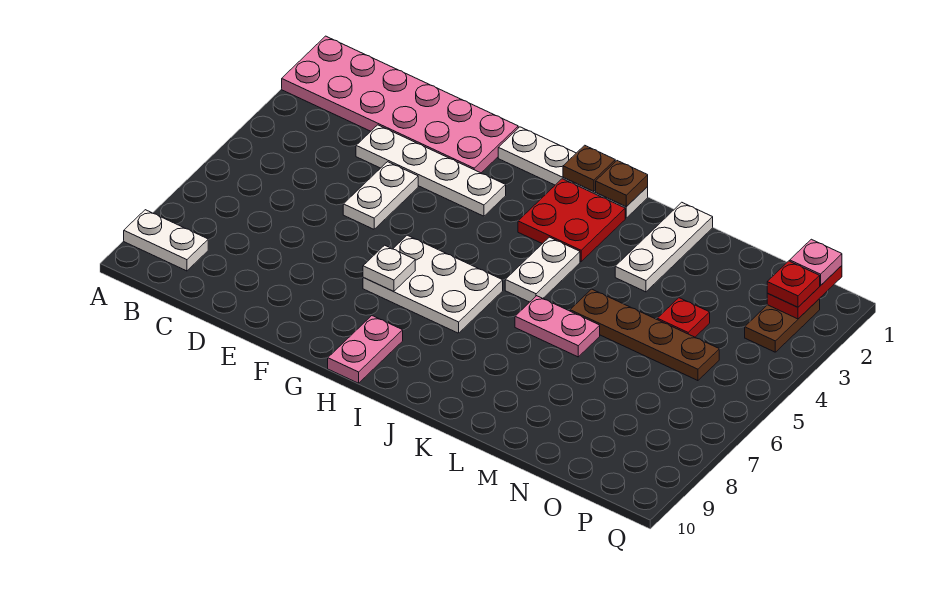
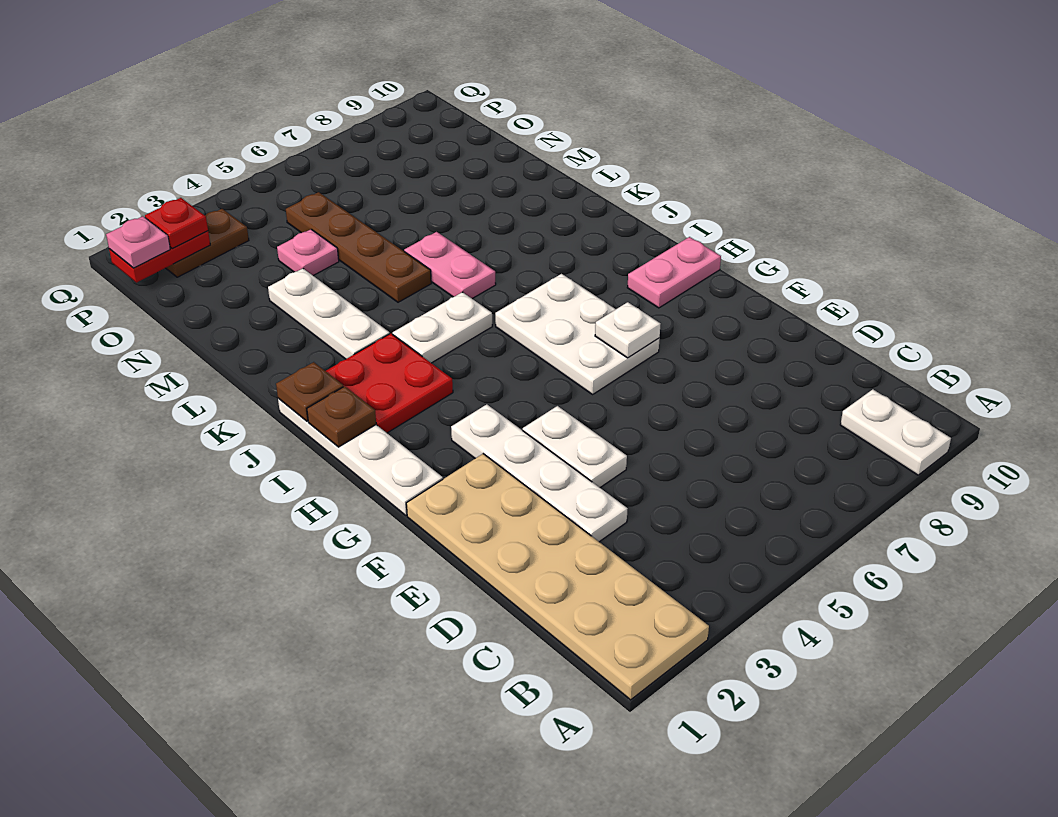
pink 2x6 plate [282,36,518,173] -> tan 2x6 plate [406,454,709,700]
white 1x2 plate [343,162,418,229] -> white 1x2 plate turned to [523,406,627,487]
white 1x3 plate [615,202,713,292] -> white 1x3 plate turned to [268,268,390,359]
red 1x1 plate [657,298,710,337] -> pink 1x1 plate [277,229,339,276]

